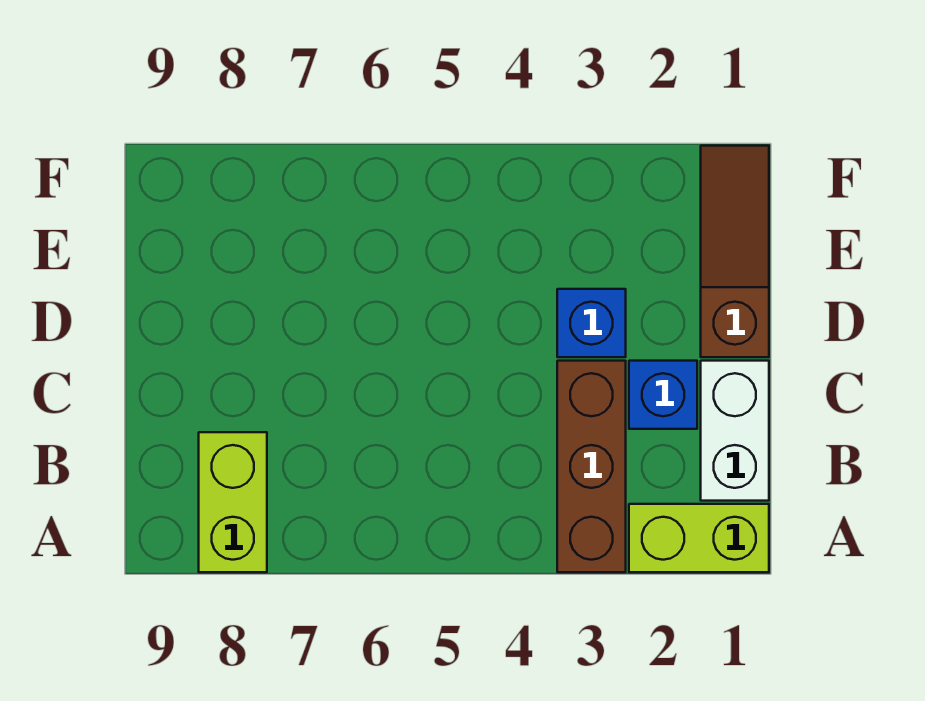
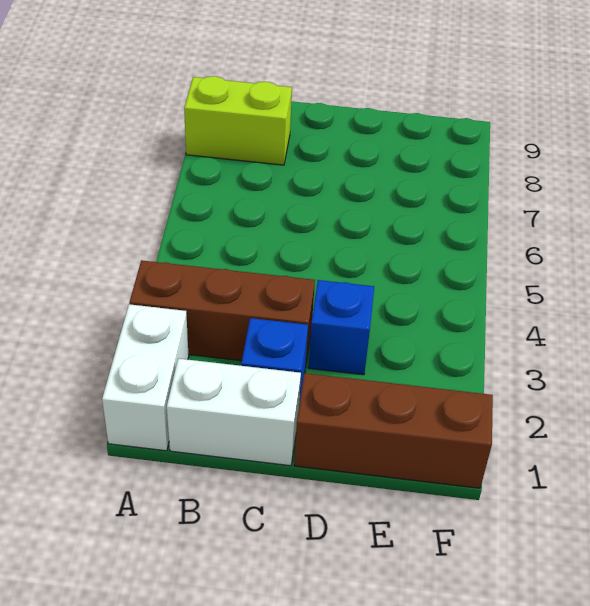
lime 1x2 brick [629,504,769,572] -> white 1x2 brick [102,304,189,451]
brown 1x3 slope [701,146,769,357] -> brown 1x3 brick [294,373,493,488]

